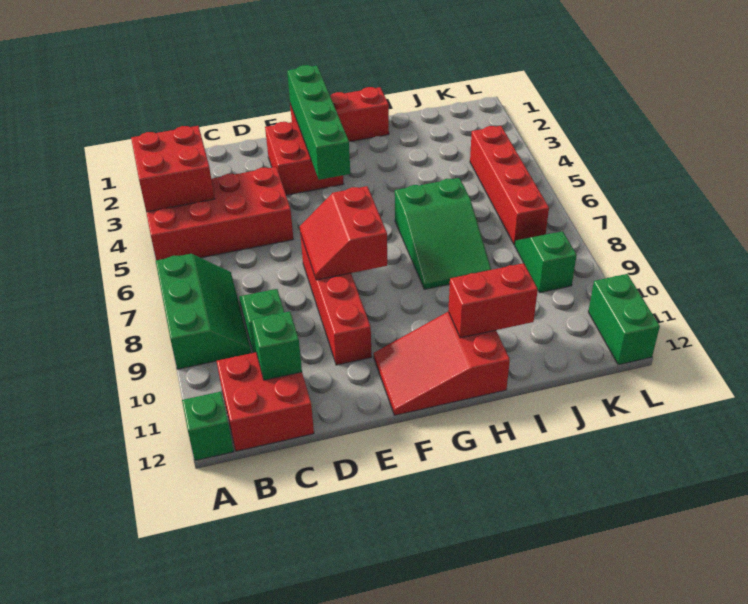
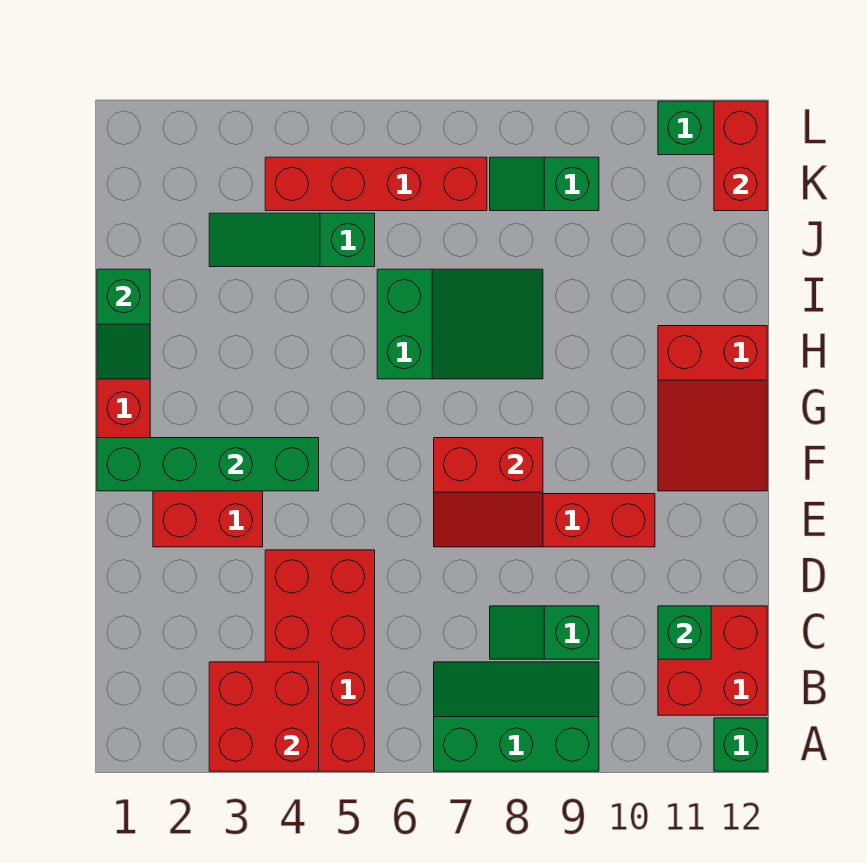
none -> green 1x2 slope [97,269,150,379]
red 1x2 brick [448,263,538,338] -> red 1x2 brick moved to [714,101,767,211]
none -> green 1x3 slope [209,213,375,267]

